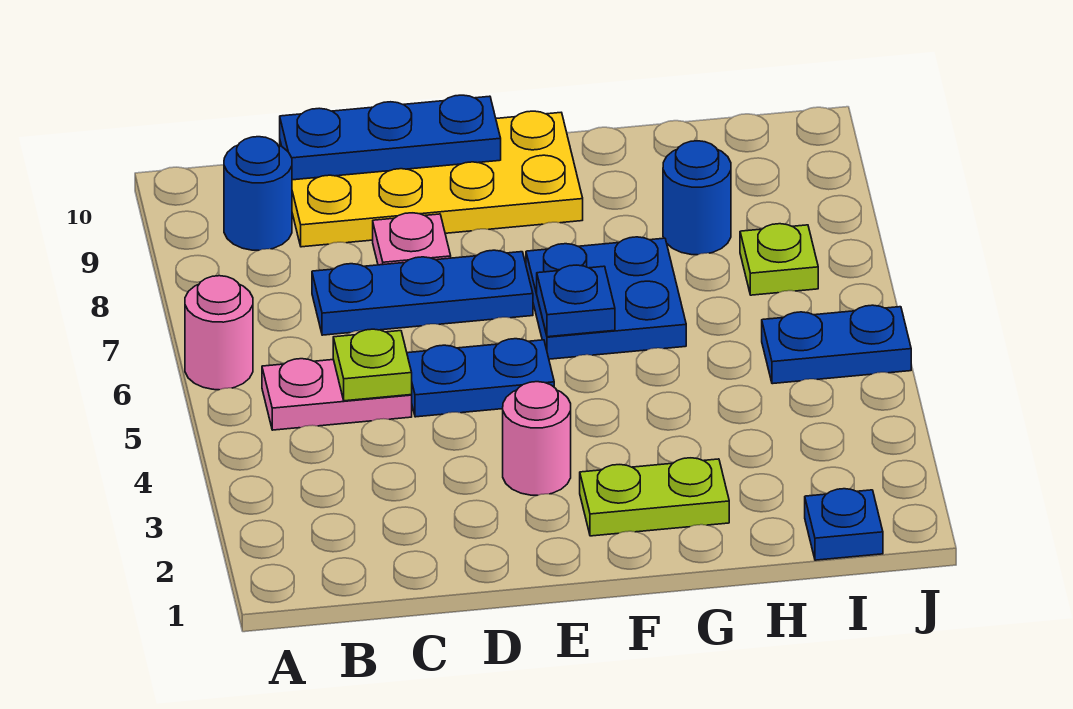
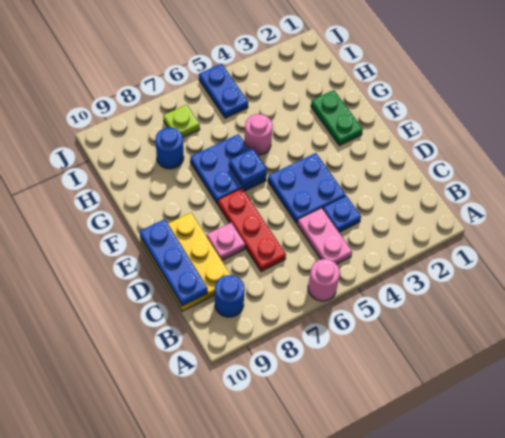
lime 1x1 plate [333,329,412,401] -> none
blue 1x3 plate [312,250,533,335] -> red 1x3 plate [218,188,286,272]
yellow 2x4 plate [280,111,583,247] -> yellow 2x3 plate [140,213,231,311]
blue 1x2 plate [407,339,554,417] -> blue 2x2 plate [268,153,345,223]
pink 1x1 round brick [503,382,571,495] -> pink 1x1 round brick moved to [244,114,273,155]
lime 1x2 plate [580,458,729,536] -> green 1x2 plate [311,90,363,146]
blue 1x1 plate [805,489,883,560] -> blue 1x1 plate moved to [323,196,361,232]

